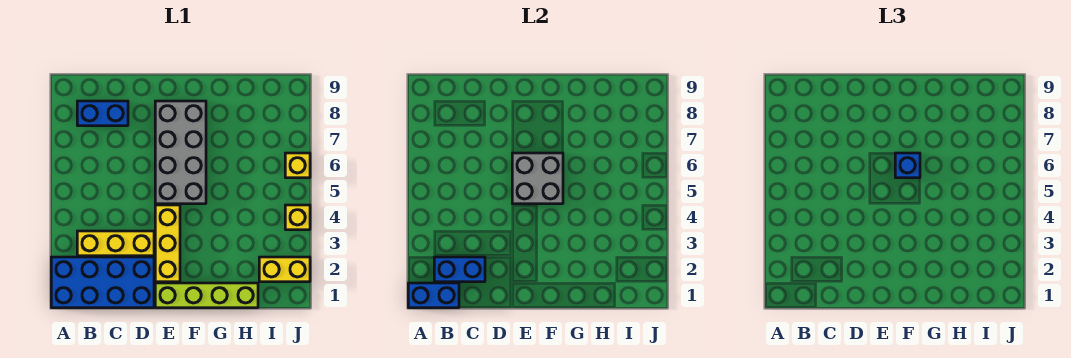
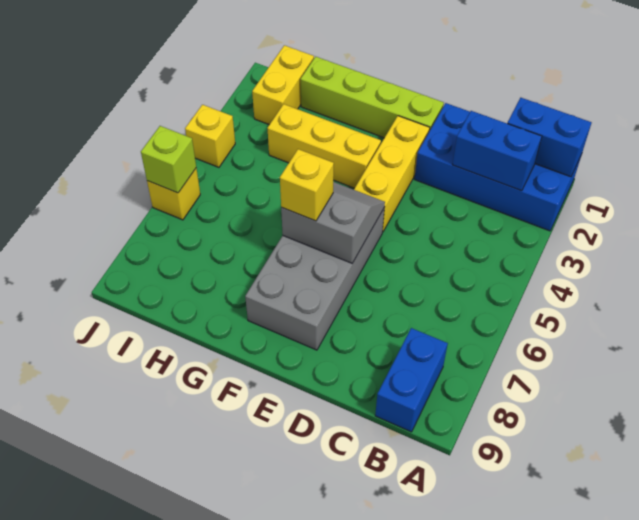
yellow 1x3 brick [77,231,154,256] -> yellow 1x3 brick moved to [267,104,381,188]
blue 1x2 brick [77,101,128,126] -> blue 1x2 brick turned to [375,328,448,432]
grey 2x2 brick [512,153,563,204] -> grey 2x2 slope [281,182,385,263]
blue 1x1 brick [895,153,920,178] -> yellow 1x1 brick [280,149,334,221]
yellow 1x2 brick [259,257,310,282] -> yellow 1x2 brick turned to [252,45,314,125]
none -> lime 1x1 brick [141,126,196,193]

